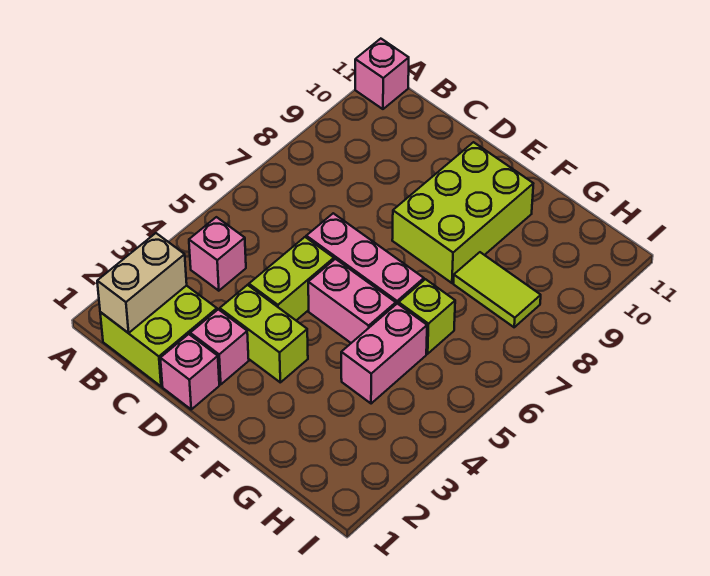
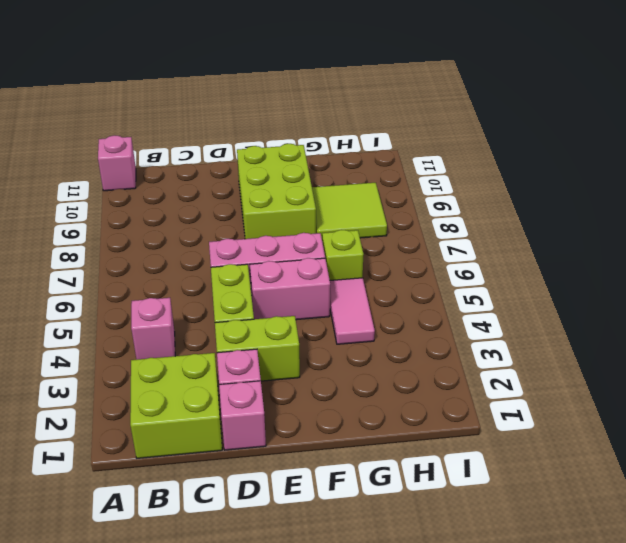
tan 1x2 brick [97,233,187,333] -> none
pink 1x2 brick [341,304,427,404] -> pink 1x2 tile [330,278,375,344]
lime 1x2 tile [454,252,541,327] -> lime 2x2 tile [312,183,387,238]

